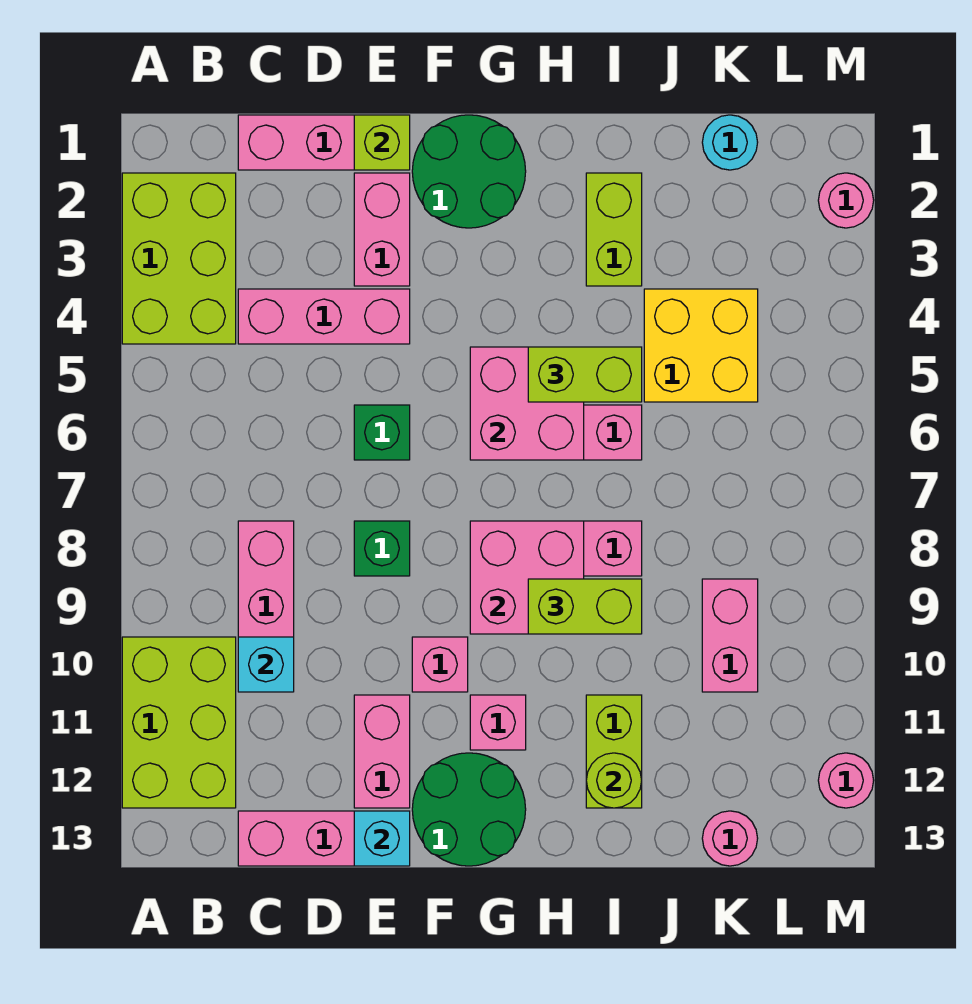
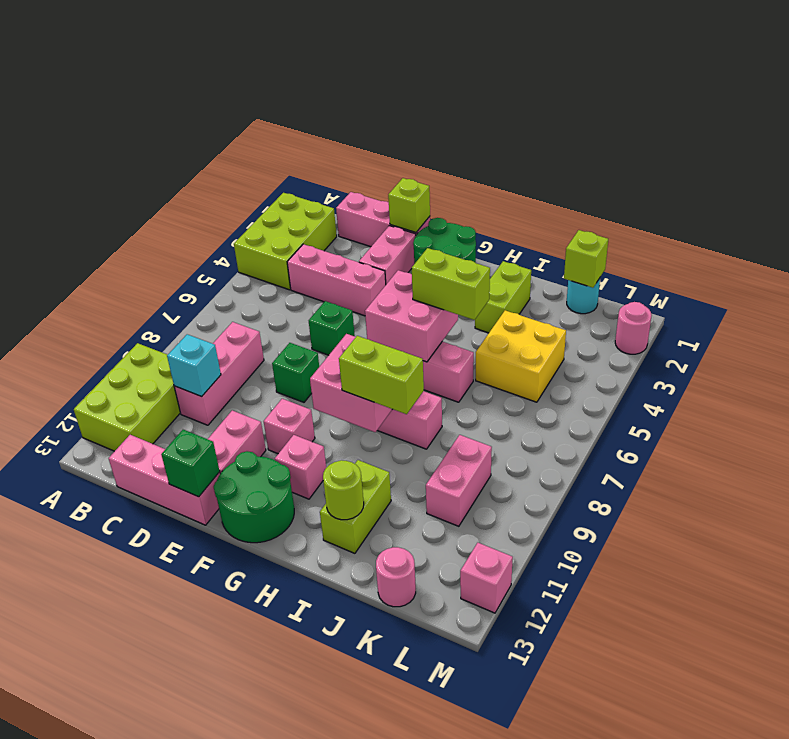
cyan 1x1 brick [354,811,410,866] -> green 1x1 brick [161,430,220,497]
none -> lime 1x1 brick [564,230,608,288]
pink 1x1 round brick [818,753,874,808] -> pink 1x1 brick [460,543,513,613]

